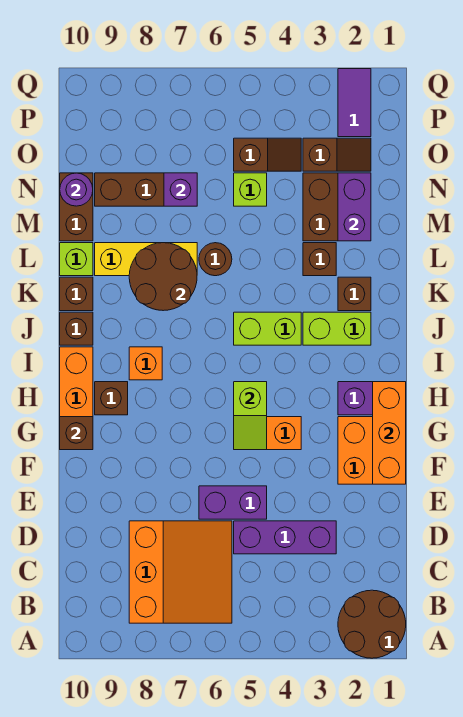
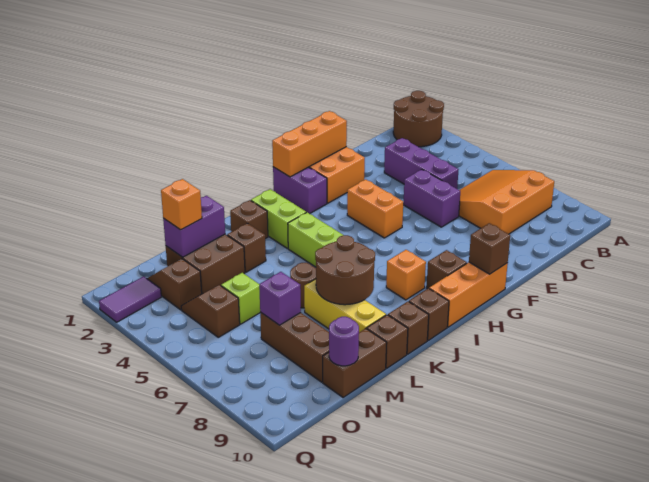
lime 1x2 slope [234,382,267,450] -> none
lime 1x1 brick [60,243,93,276] -> brown 1x1 brick [367,315,408,368]
none -> orange 1x1 brick [161,179,202,230]

